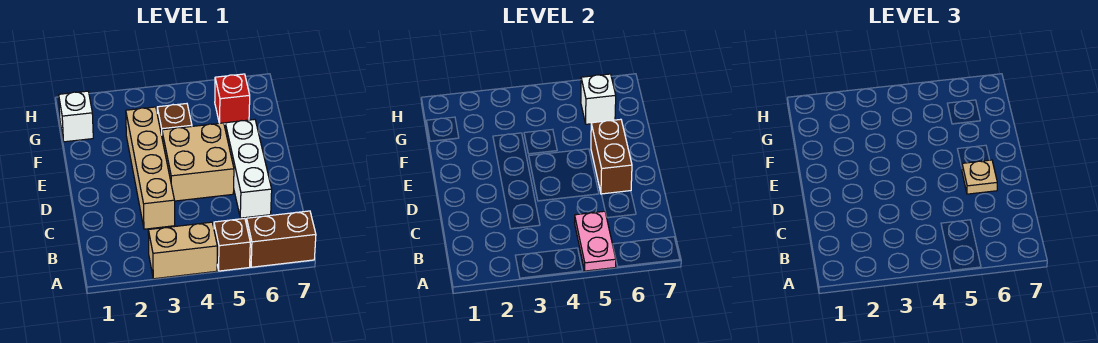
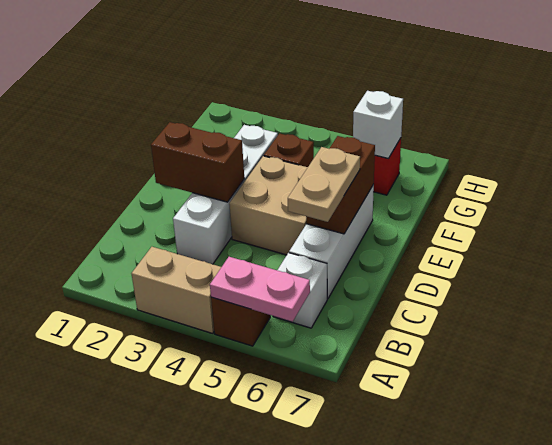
pink 1x2 plate [574,211,616,271] -> pink 1x2 plate turned to [210,257,310,322]
brown 1x2 brick [246,211,316,267] -> brown 1x2 brick moved to [151,122,244,202]
tan 1x4 brick [126,107,175,229] -> white 1x4 brick [173,125,278,264]
tan 1x1 plate [962,160,997,194] -> tan 1x2 plate [288,147,360,222]
white 1x1 brick [59,91,93,142] -> white 1x1 brick moved to [273,253,327,328]

